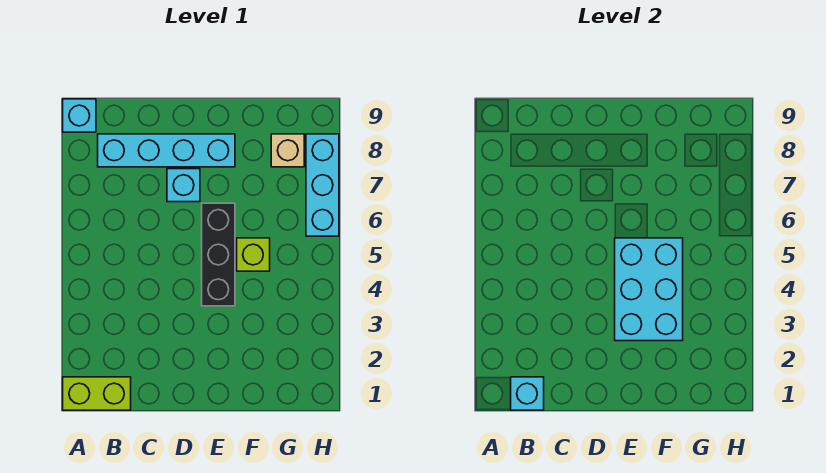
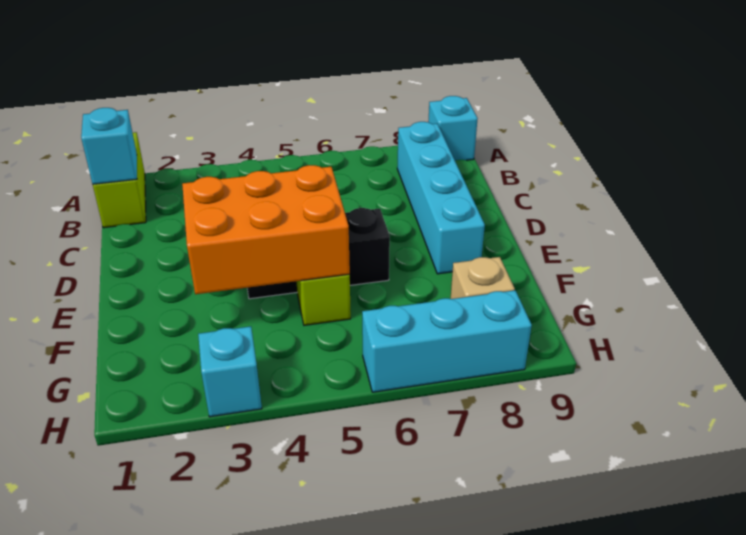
cyan 1x1 brick [167,169,200,202] -> cyan 1x1 brick moved to [198,326,262,417]
cyan 2x3 brick [615,238,683,341] -> orange 2x3 brick [182,165,350,294]

